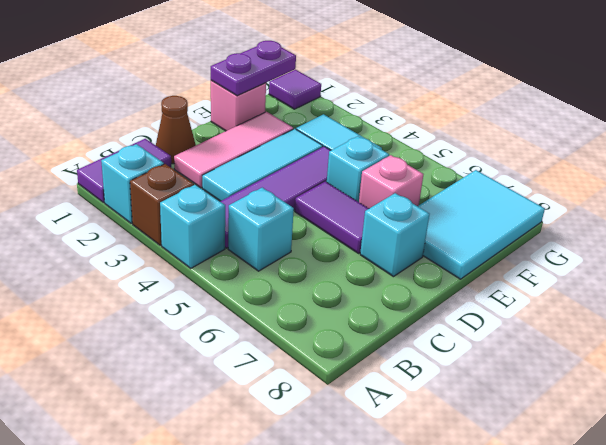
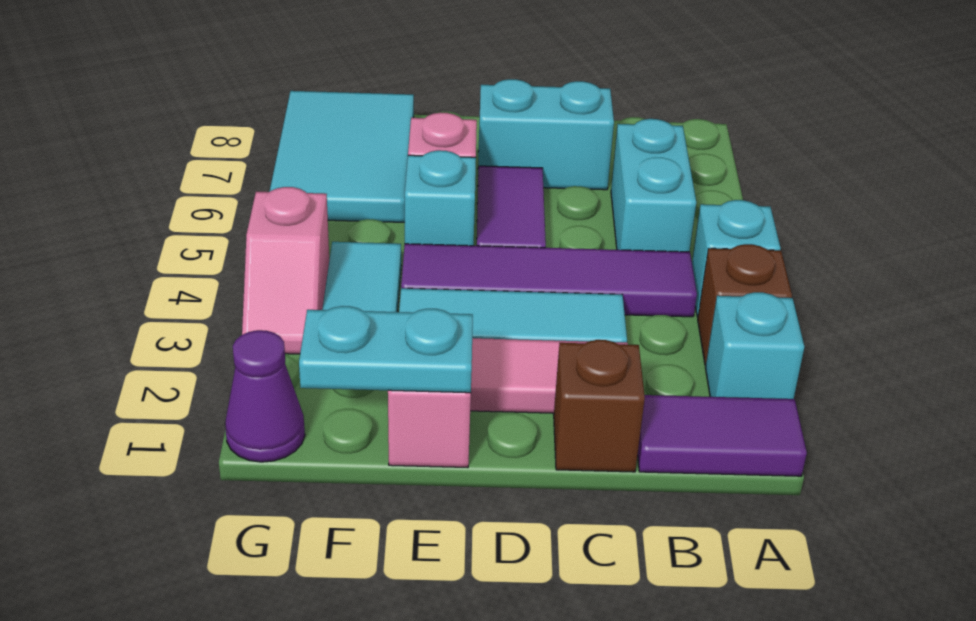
cyan 1x1 brick [228,188,294,271] -> cyan 1x2 brick [611,119,696,252]
brown 1x1 cone [156,96,196,164] -> brown 1x1 brick [554,340,645,472]
cyan 1x1 brick [360,193,429,277] -> cyan 1x2 brick [478,79,614,190]
purple 1x2 plate [211,41,296,96] -> cyan 1x2 plate [299,306,473,393]
cyan 2x3 tile [418,170,545,279] -> cyan 2x3 tile turned to [270,91,414,222]
purple 1x1 tile [269,70,321,109] -> purple 1x1 cone [225,330,305,462]
none -> pink 1x2 slope [242,187,329,354]

